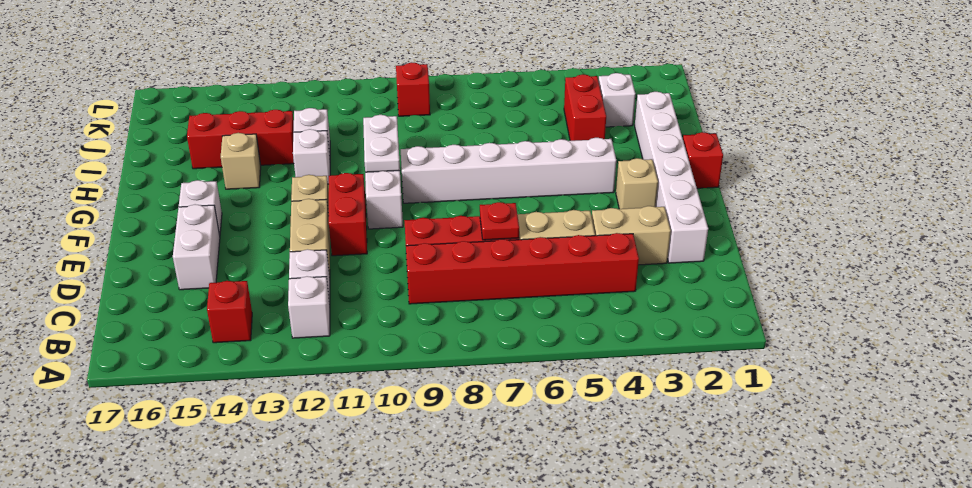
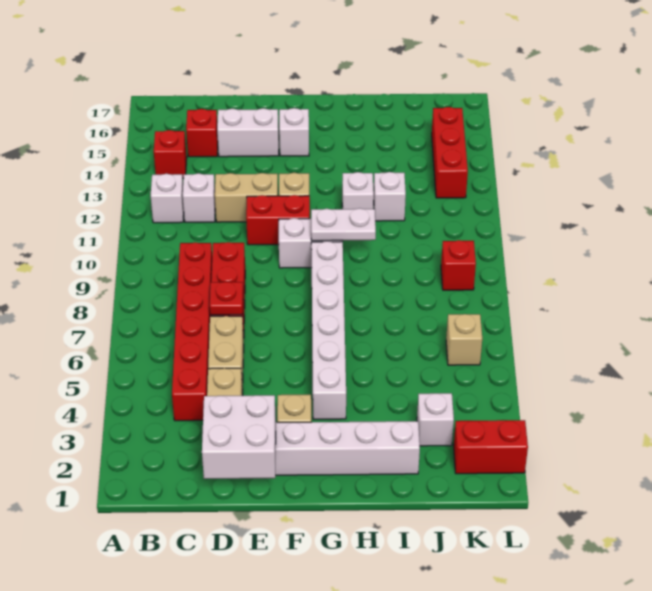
none -> white 2x2 brick [202,395,276,479]
red 1x1 brick [683,132,723,188] -> red 1x1 brick moved to [186,109,218,157]
tan 1x1 brick [221,133,261,189] -> tan 1x1 brick moved to [446,314,482,365]
red 1x2 brick [564,74,606,141] -> red 1x2 brick moved to [454,420,528,474]
red 1x3 brick [187,110,294,169] -> red 1x3 brick moved to [432,107,468,198]

